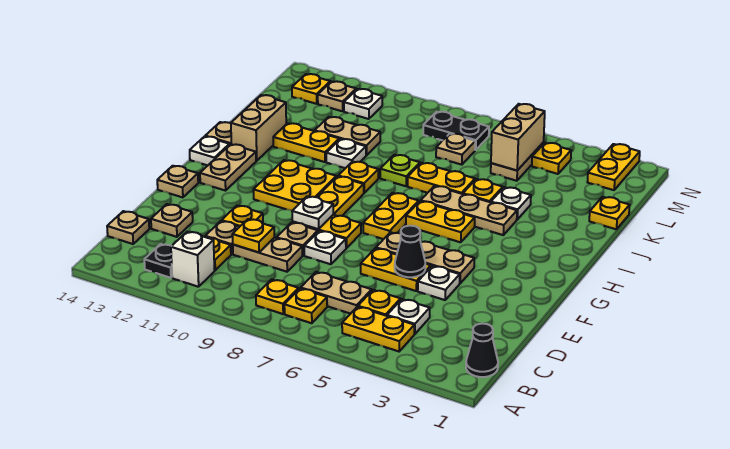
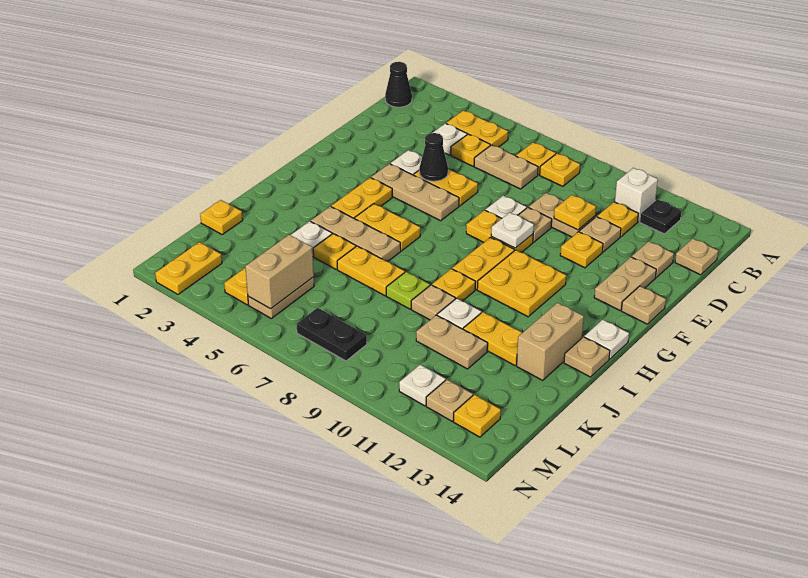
yellow 1x2 plate [363,193,419,239] -> yellow 1x2 plate moved to [331,178,392,219]
tan 1x2 plate [200,144,256,191] -> tan 1x2 plate moved to [594,257,656,310]
tan 1x1 plate [436,134,475,165] -> tan 1x1 plate moved to [411,285,455,320]

